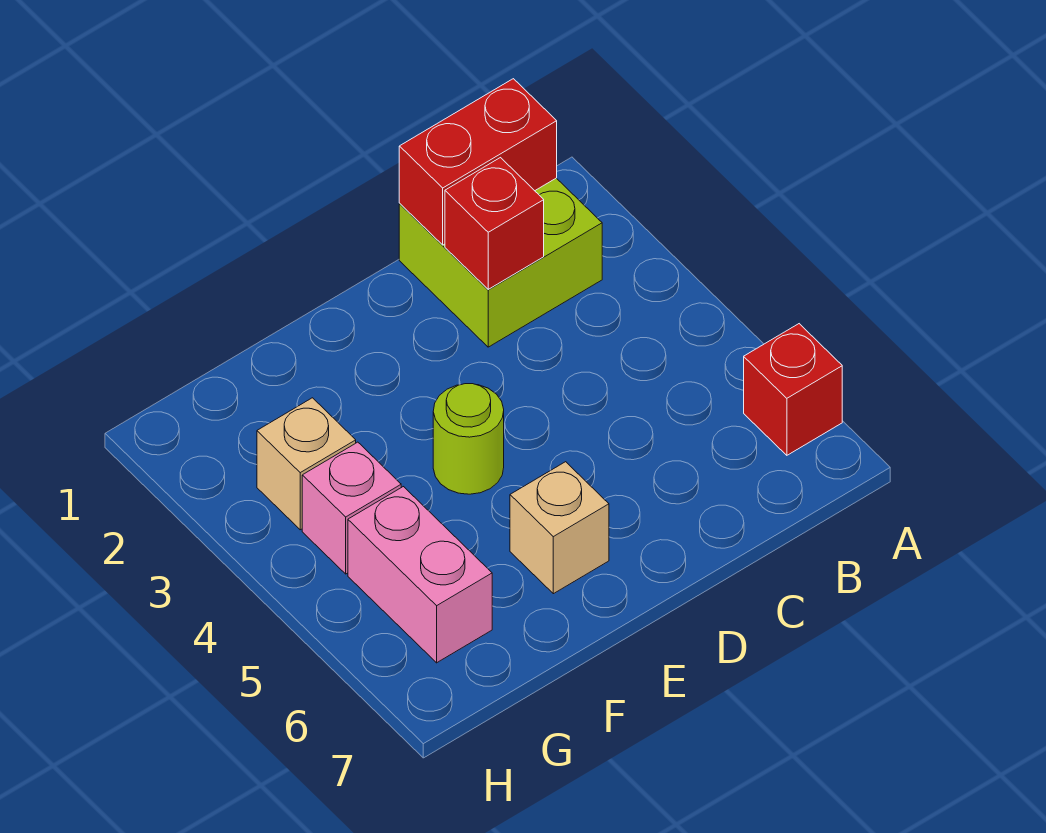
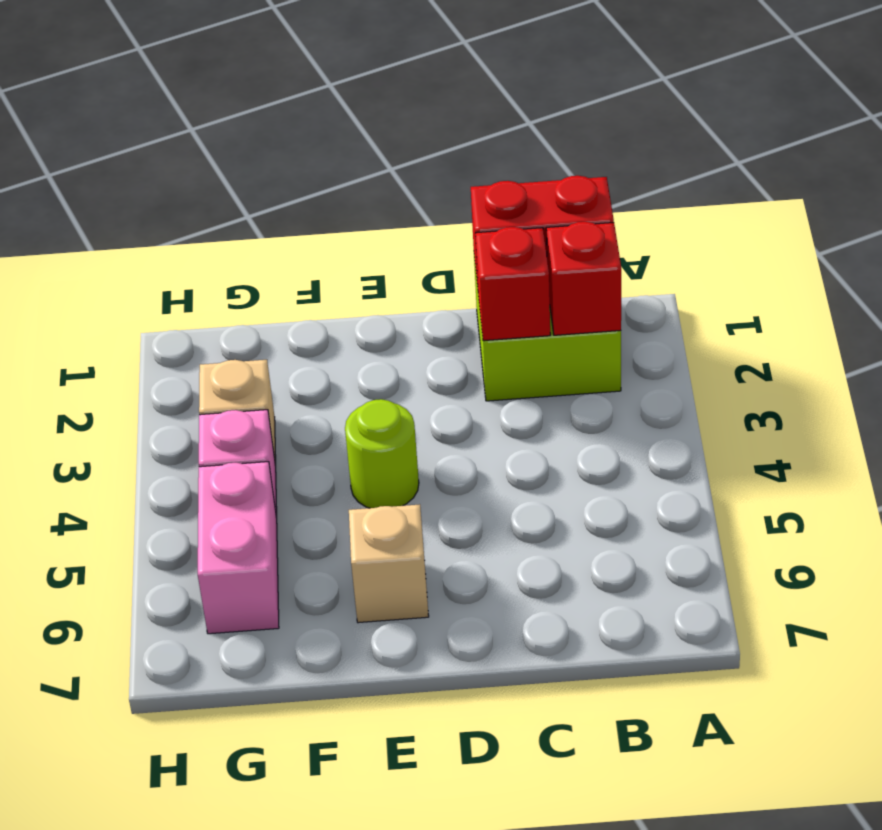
red 1x1 brick [744,324,842,455] -> red 1x1 brick moved to [546,222,621,335]

